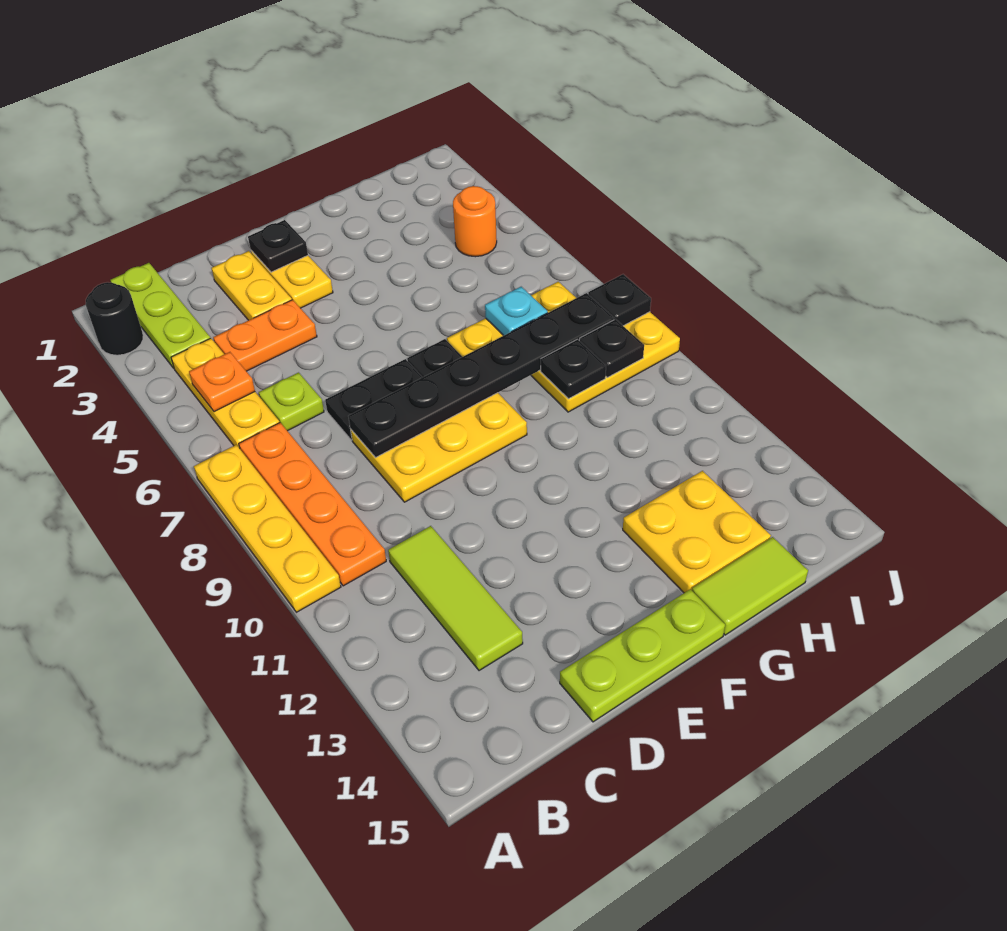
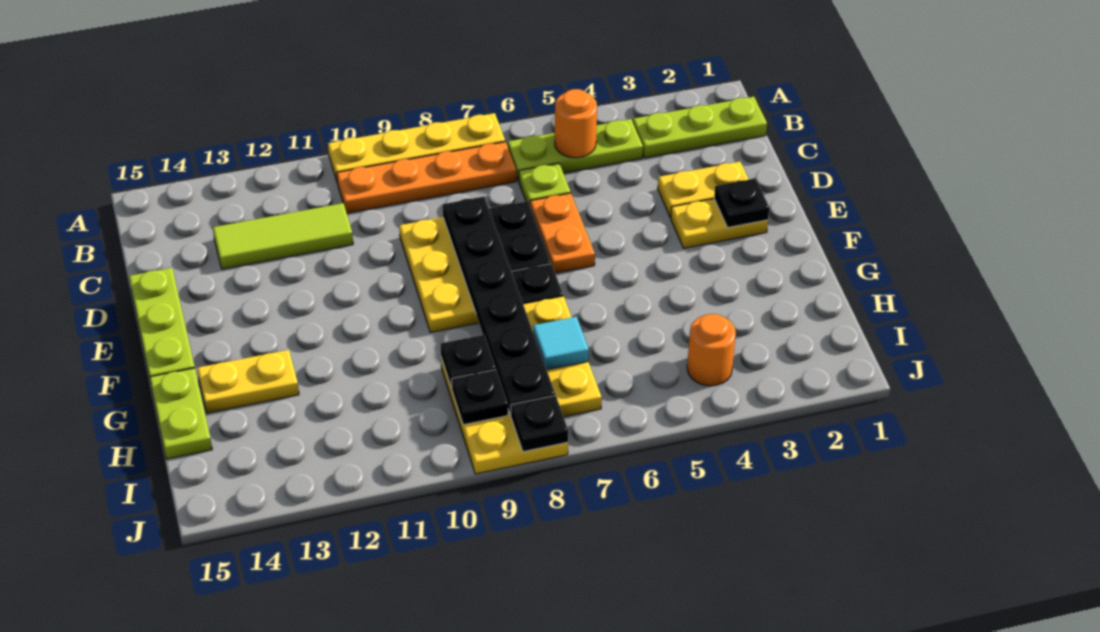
black 1x1 round brick [85,282,143,355] -> none
yellow 1x3 plate [171,338,280,448] -> lime 1x3 plate [508,119,643,181]
orange 1x1 plate [189,352,255,412] -> orange 1x1 round brick [555,89,597,158]
orange 1x2 plate [213,300,317,371] -> orange 1x2 plate moved to [530,193,595,273]
yellow 2x2 plate [623,471,771,593] -> yellow 1x2 plate [197,350,299,413]
lime 1x2 tile [692,537,808,635] -> lime 1x2 plate [150,368,212,459]
cyan 1x1 plate [485,287,548,336] -> cyan 1x1 tile [533,317,589,370]

